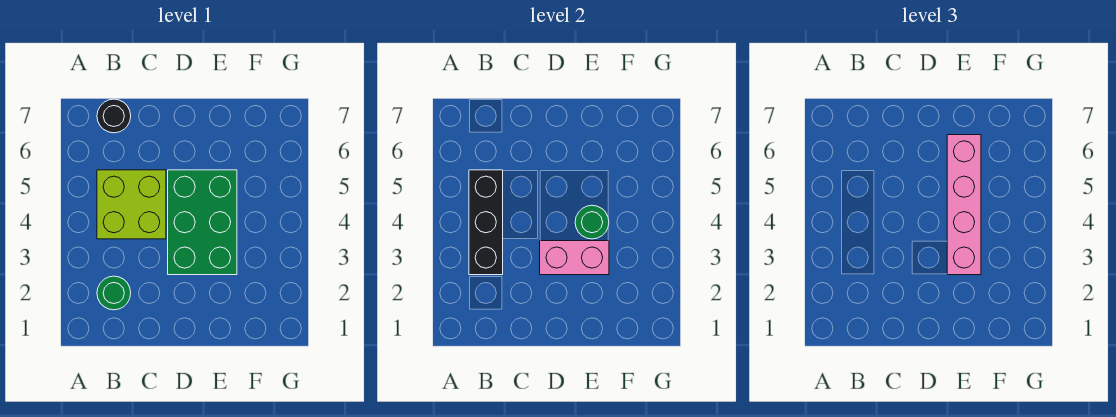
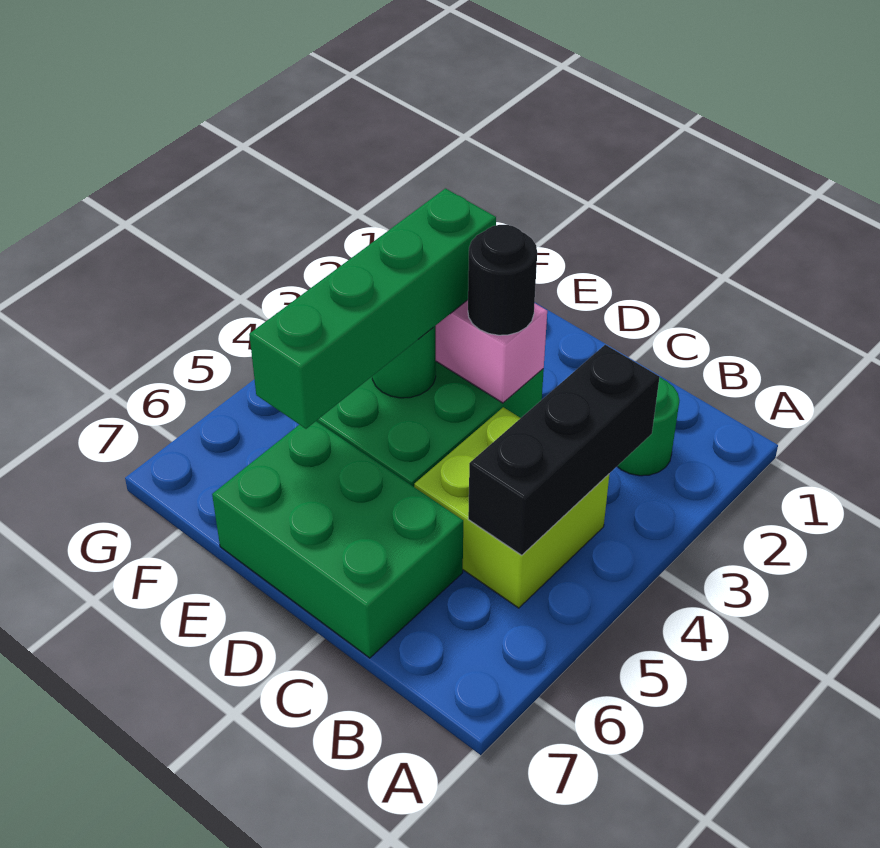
black 1x1 round brick [97,99,131,133] -> black 1x1 round brick moved to [468,225,537,335]
none -> green 2x3 brick [212,421,463,658]
pink 1x4 brick [947,135,981,275] -> green 1x4 brick [249,188,496,429]

